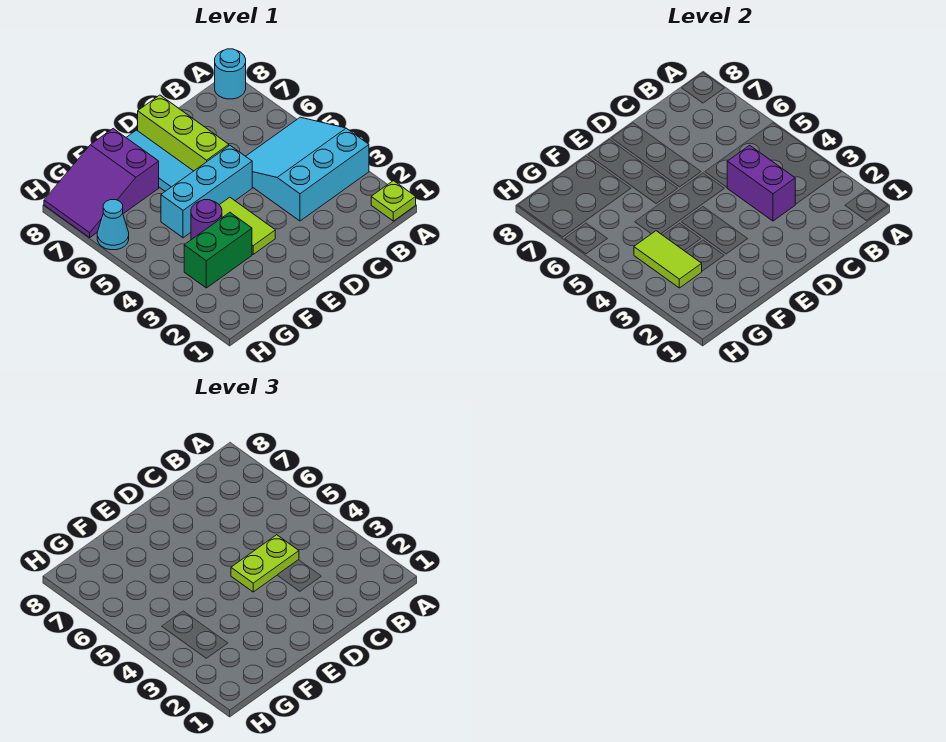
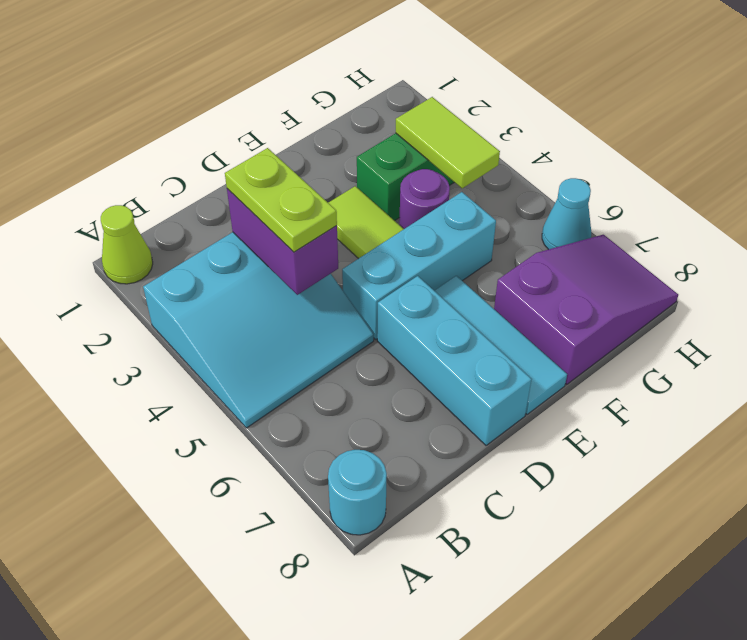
lime 1x1 plate [371,181,416,221] -> lime 1x1 cone [101,205,153,284]
lime 1x2 plate [231,535,299,592] -> lime 1x2 plate turned to [225,148,337,252]
lime 1x3 brick [138,95,229,171] -> cyan 1x3 brick [377,276,532,446]

